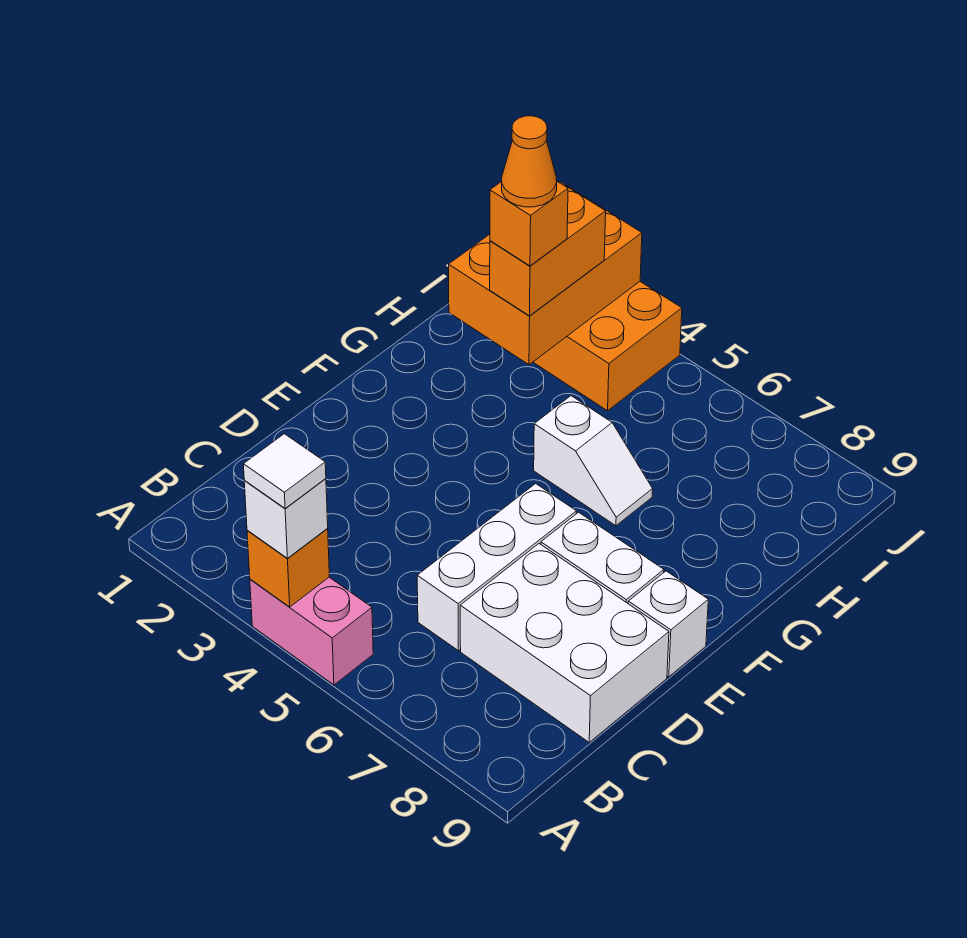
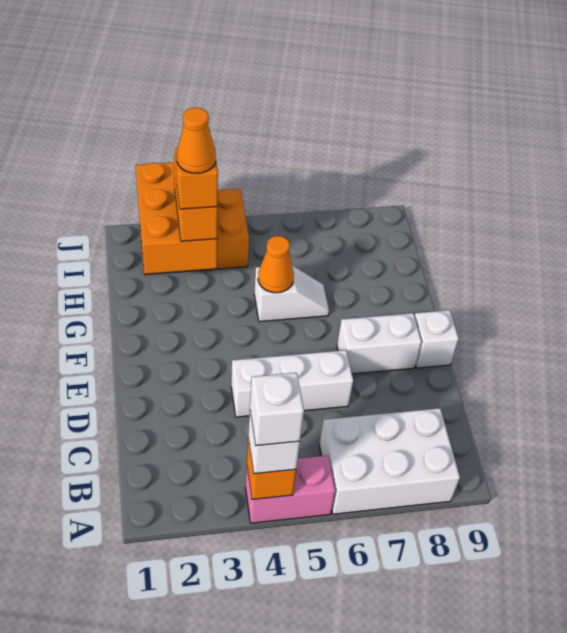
white 1x1 tile [243,434,326,508] -> white 1x1 brick [250,373,304,446]
white 1x3 brick [417,484,576,651] -> white 1x3 brick turned to [231,350,353,417]
white 2x3 brick [460,544,669,742] -> white 2x3 brick moved to [319,408,460,514]
none -> orange 1x1 cone [258,236,294,293]

